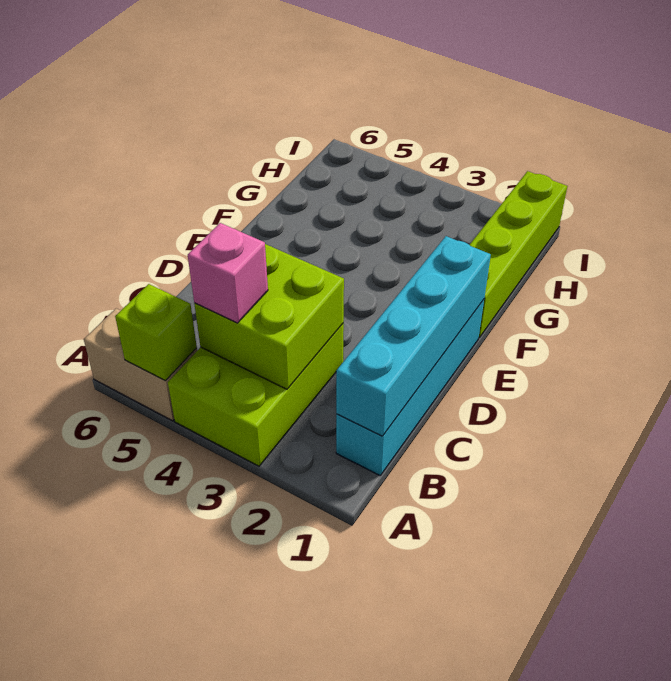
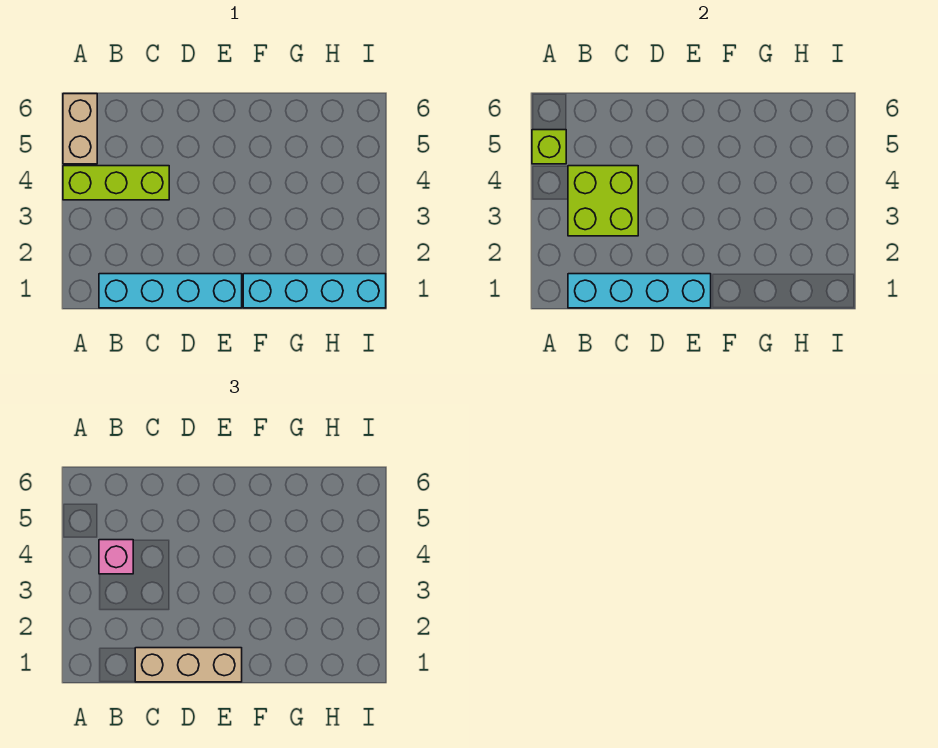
lime 2x3 brick [168,323,344,466] -> lime 1x3 brick [63,166,169,200]
none -> tan 1x3 brick [135,648,242,682]
lime 1x4 brick [470,171,567,338] -> cyan 1x4 brick [243,274,386,308]

